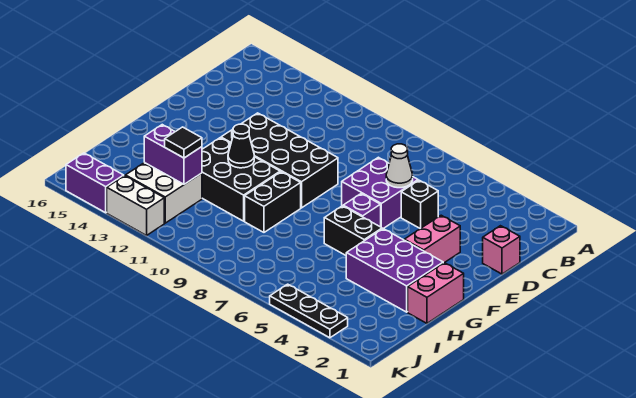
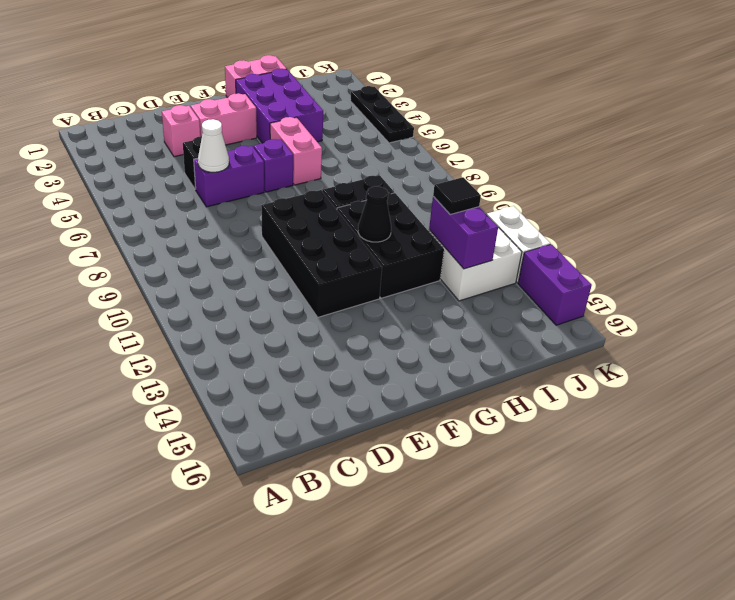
pink 1x1 brick [483,226,520,274] -> pink 1x1 brick moved to [162,105,200,157]
purple 2x2 brick [342,157,418,229] -> purple 1x2 brick [194,146,264,207]
black 1x2 brick [324,206,382,255] -> pink 1x2 brick [270,117,322,185]

